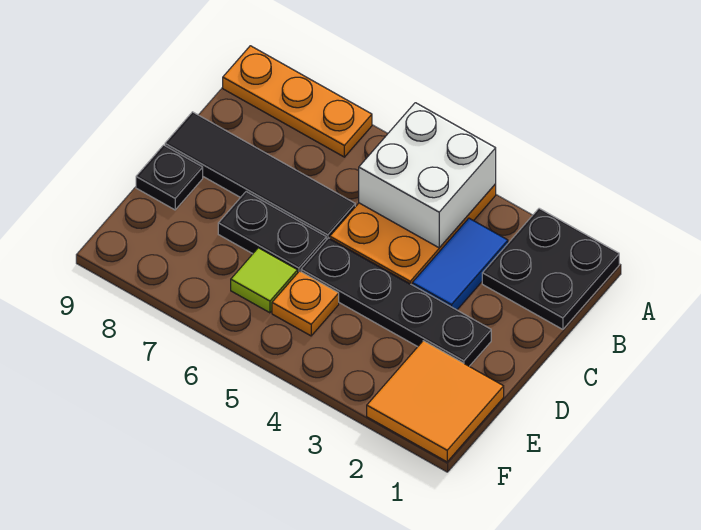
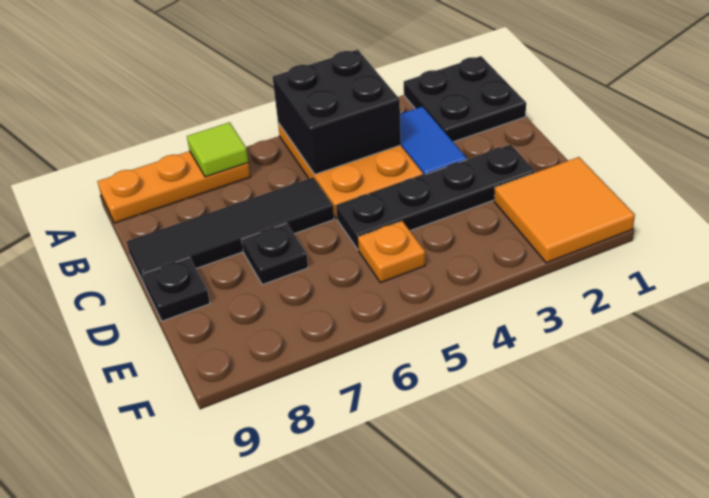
white 2x2 brick [359,103,496,248] -> black 2x2 brick [273,50,401,174]
black 1x2 plate [218,192,326,272] -> black 1x1 plate [242,223,308,285]
lime 1x1 tile [231,248,298,313] -> lime 1x1 tile moved to [187,122,248,177]

